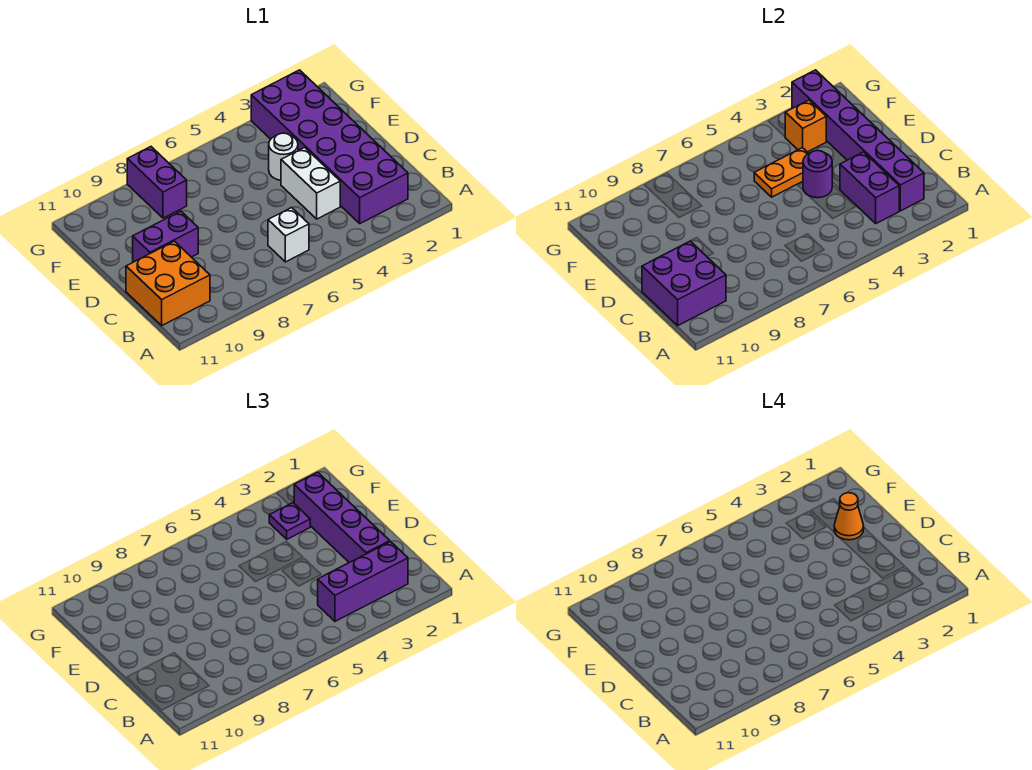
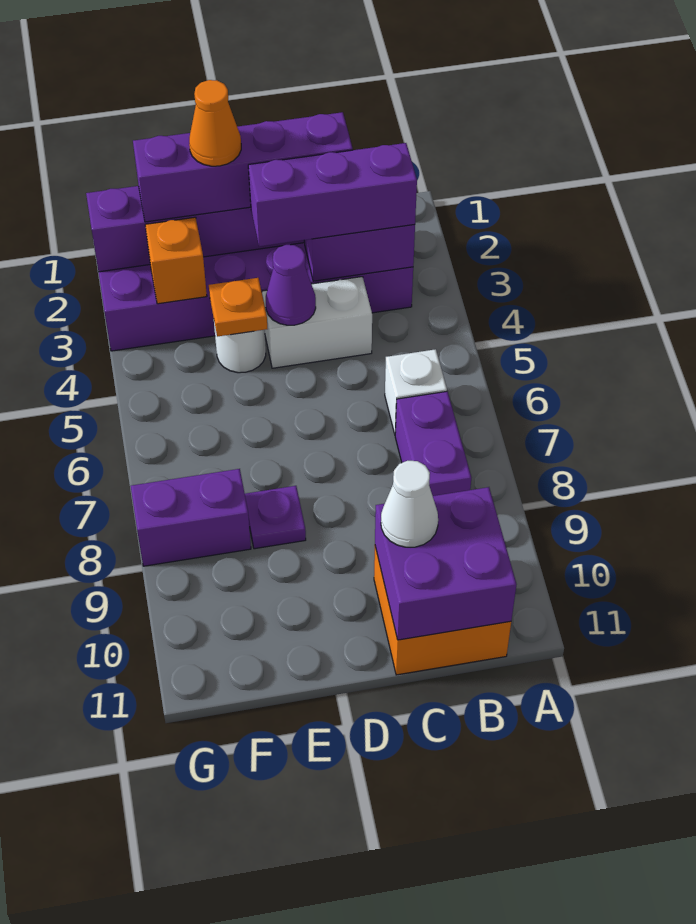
purple 1x3 brick [318,542,408,621] -> purple 1x3 brick turned to [248,143,417,246]
none -> white 1x1 cone [381,461,438,547]
purple 1x1 round brick [803,151,832,198] -> purple 1x1 cone [266,245,316,325]
purple 1x2 brick [133,211,198,262] -> purple 1x2 brick moved to [395,391,471,496]
orange 1x2 plate [754,148,809,197] -> orange 1x1 plate [209,278,267,337]
purple 1x1 plate [269,503,310,539] -> purple 1x1 plate moved to [245,486,306,549]

